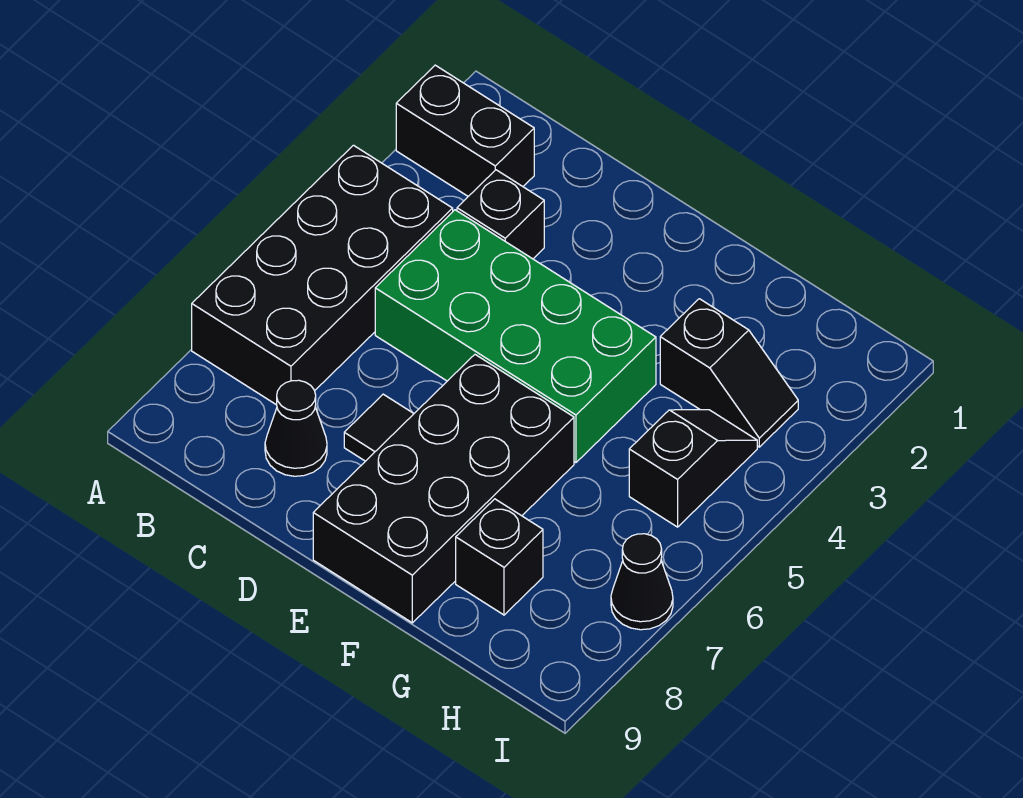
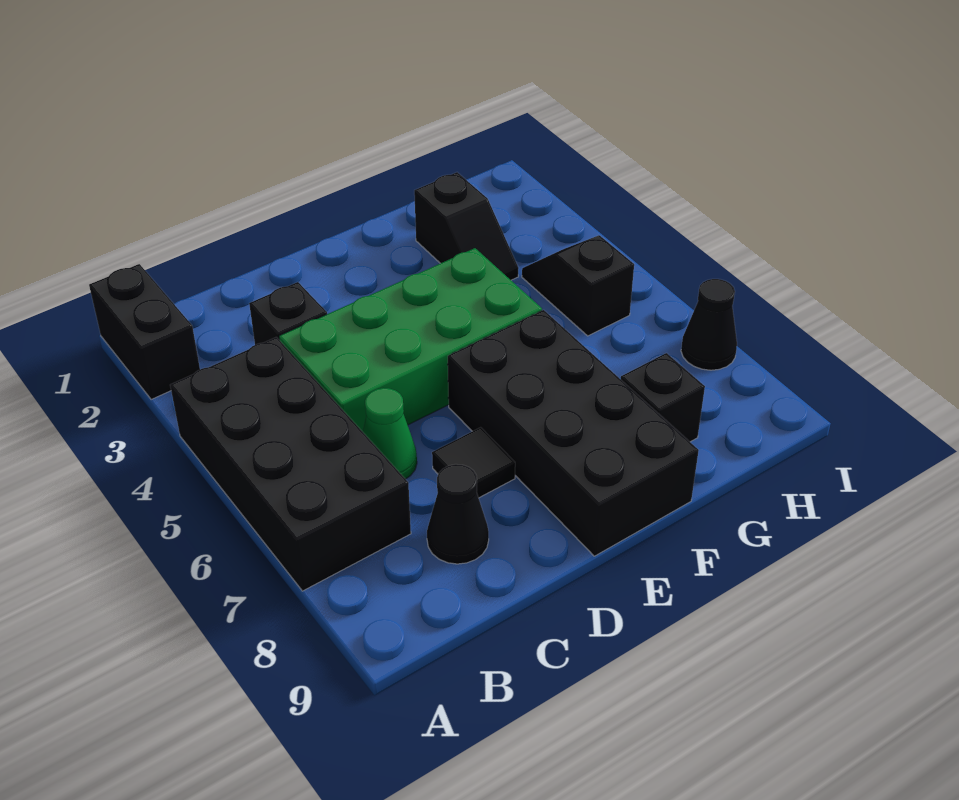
black 1x2 brick [396,65,534,196] -> black 1x2 brick turned to [89,264,200,400]
none -> green 1x1 cone [363,388,417,479]
black 1x2 slope [660,299,798,447] -> black 1x2 slope turned to [414,172,519,280]

